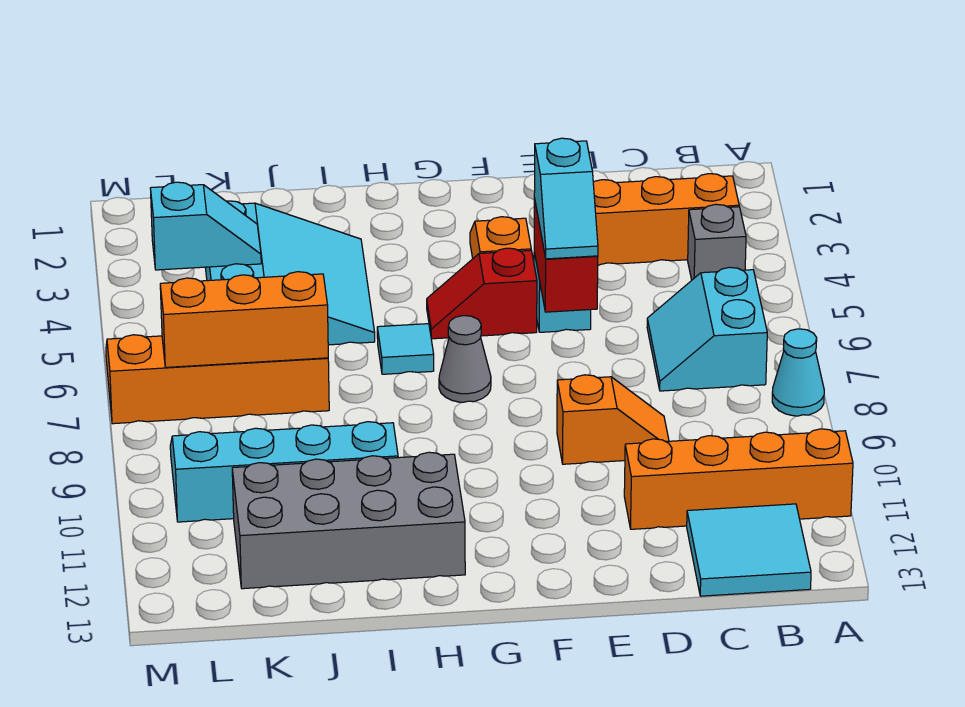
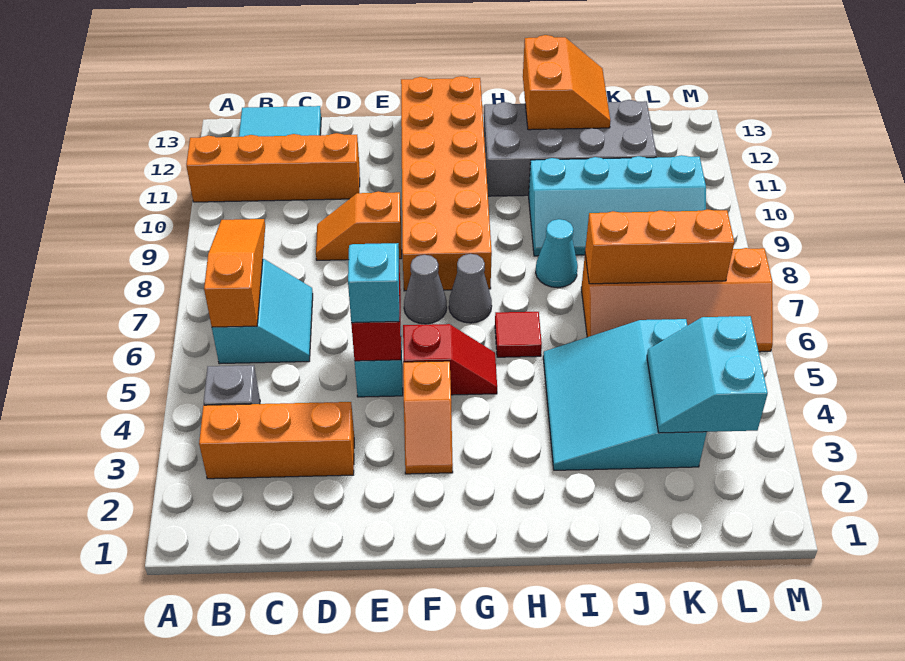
cyan 1x1 cone [772,329,824,416] -> cyan 1x1 cone moved to [536,219,578,288]
none -> orange 1x3 slope [204,219,265,327]
none -> grey 1x1 cone [404,255,447,324]
none -> orange 2x6 brick [401,76,492,291]
cyan 1x1 tile [377,324,434,374] -> red 1x1 tile [495,312,542,357]
none -> orange 2x2 slope [523,35,610,130]
cyan 1x2 slope [150,182,261,270] -> cyan 2x2 slope [647,316,768,433]

